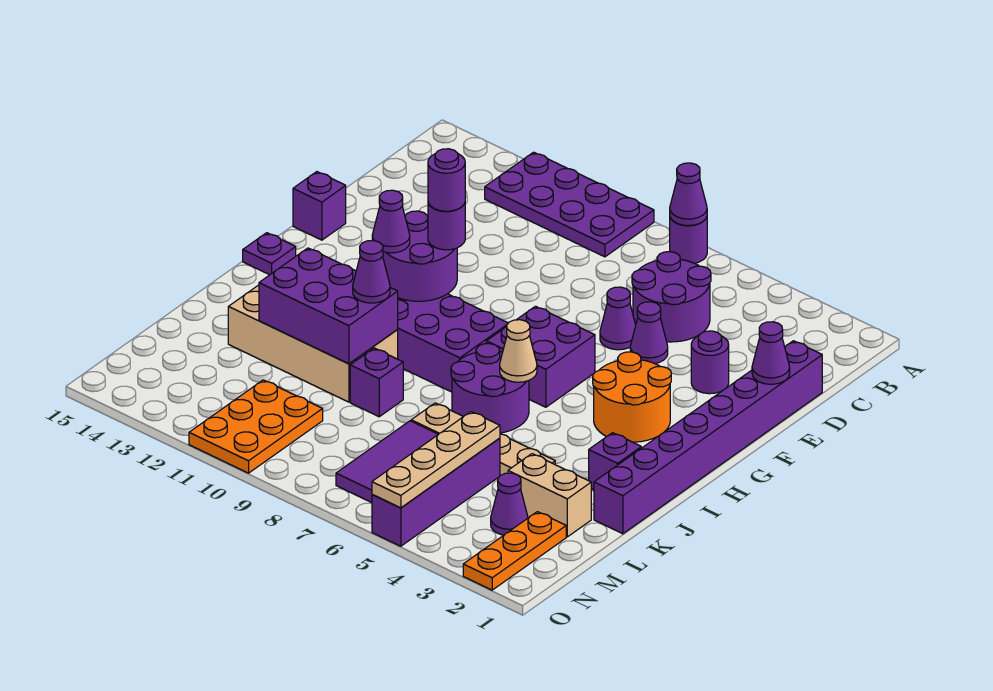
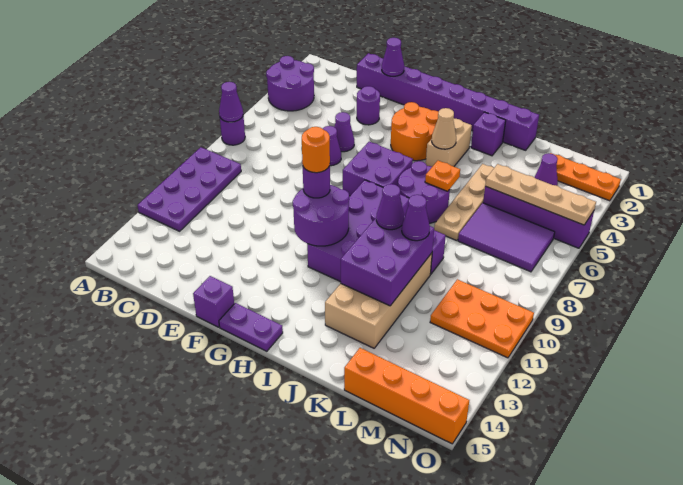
purple 2x2 round brick [632,252,711,342] -> purple 2x2 round brick moved to [266,56,314,111]
purple 1x1 round brick [428,149,465,211] -> orange 1x1 round brick [302,127,330,173]
purple 1x1 cone [372,190,410,253] -> purple 1x1 cone moved to [402,195,430,241]
purple 1x1 plate [243,233,296,275] -> purple 1x2 plate [219,303,283,351]
tan 1x1 cone [500,320,537,382] -> tan 1x1 cone moved to [432,108,456,149]
none -> orange 1x1 plate [425,161,460,191]
tan 1x2 brick [508,454,591,537] -> tan 1x2 brick moved to [426,118,472,167]
none -> orange 1x4 brick [344,348,469,444]

